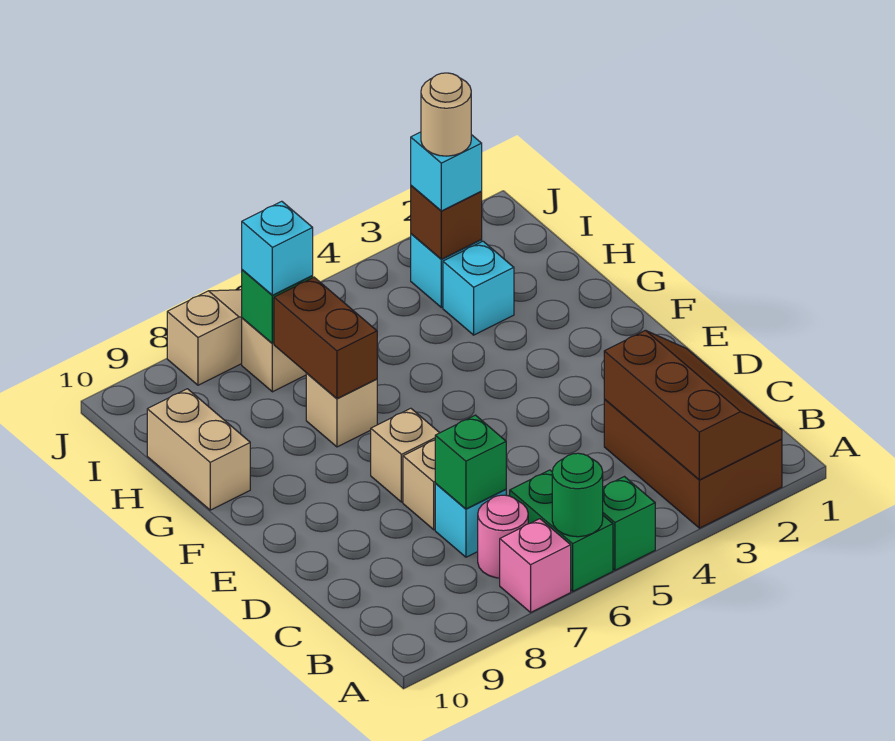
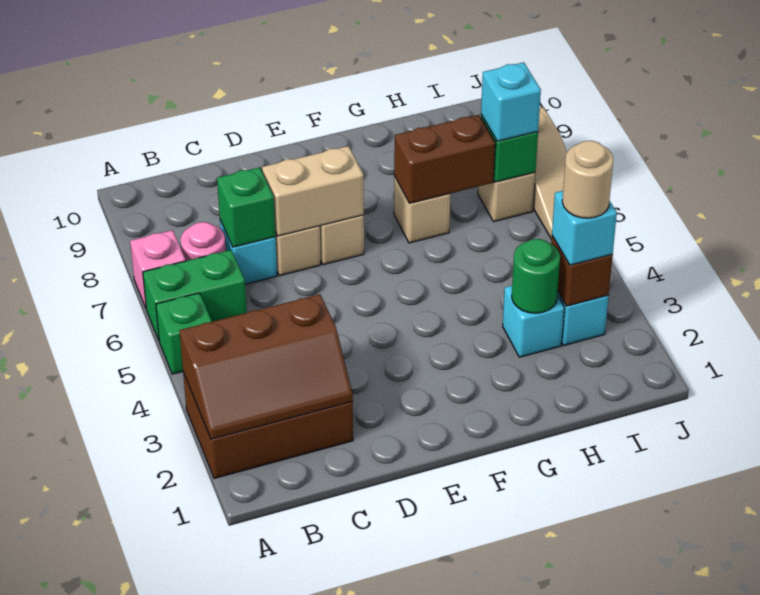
green 1x1 round brick [552,453,603,537] -> green 1x1 round brick moved to [512,239,560,313]
tan 1x2 brick [147,389,250,510] -> tan 1x2 brick moved to [262,146,364,236]

